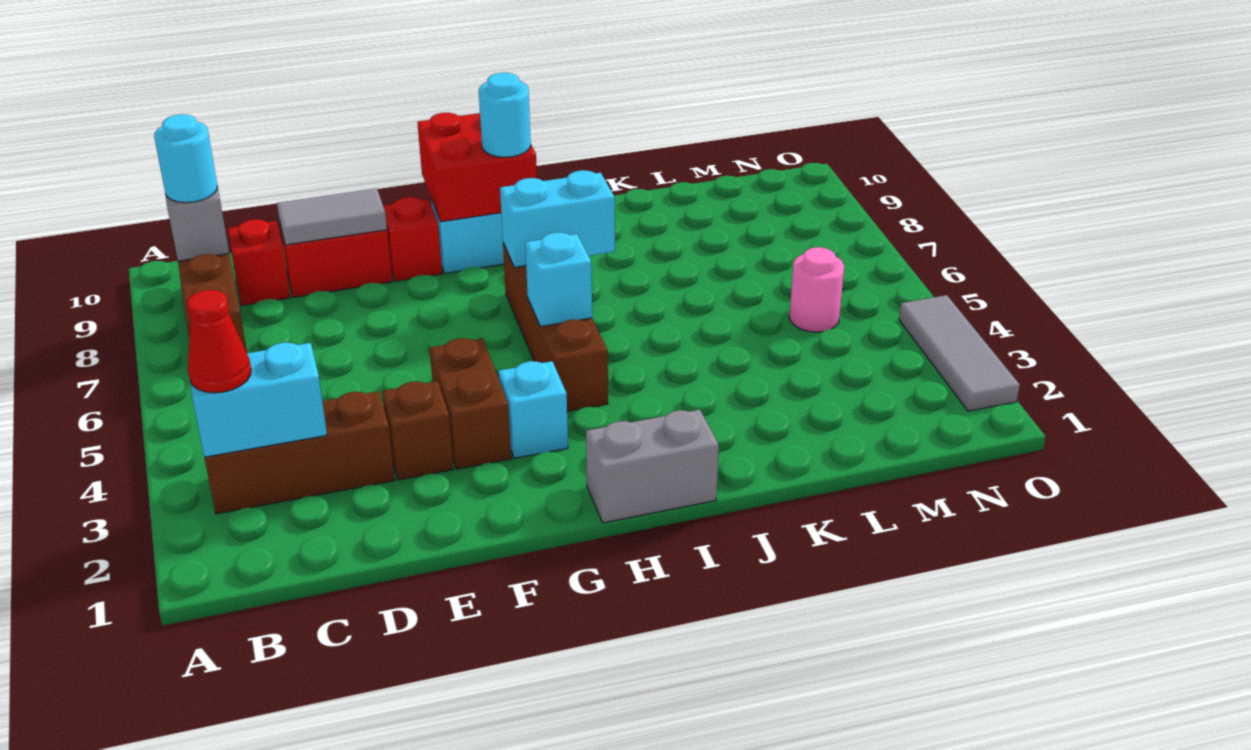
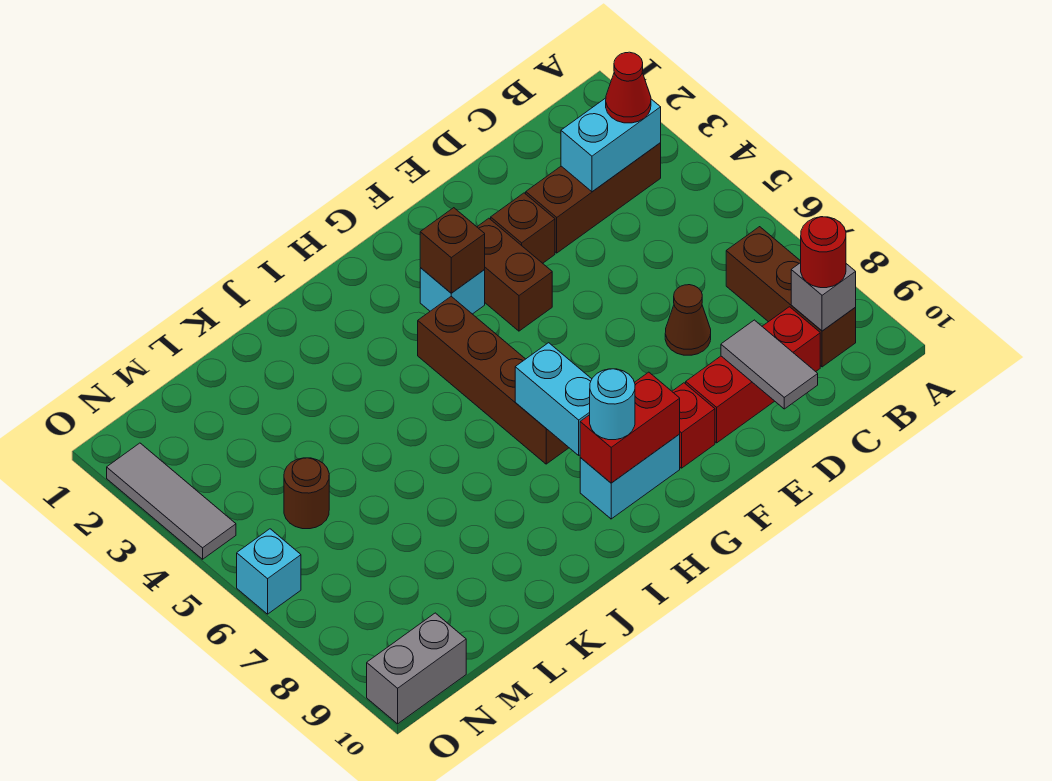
cyan 1x1 round brick [154,114,217,203] -> red 1x1 round brick [801,217,846,288]
none -> brown 1x1 cone [665,285,711,355]
grey 1x2 tile [277,188,387,245] -> grey 1x2 tile turned to [721,320,818,409]
none -> brown 1x1 brick [420,208,485,293]
red 2x2 brick [417,113,537,222] -> red 1x2 brick [580,372,680,483]
grey 1x2 brick [586,410,719,523] -> grey 1x2 brick moved to [367,613,466,724]
cyan 1x1 brick [525,232,592,327] -> cyan 1x1 brick moved to [237,529,301,614]
cyan 1x2 brick [500,170,615,267] -> cyan 1x2 brick turned to [515,343,592,455]
pink 1x1 round brick [789,247,844,332] -> brown 1x1 round brick [284,458,329,529]

